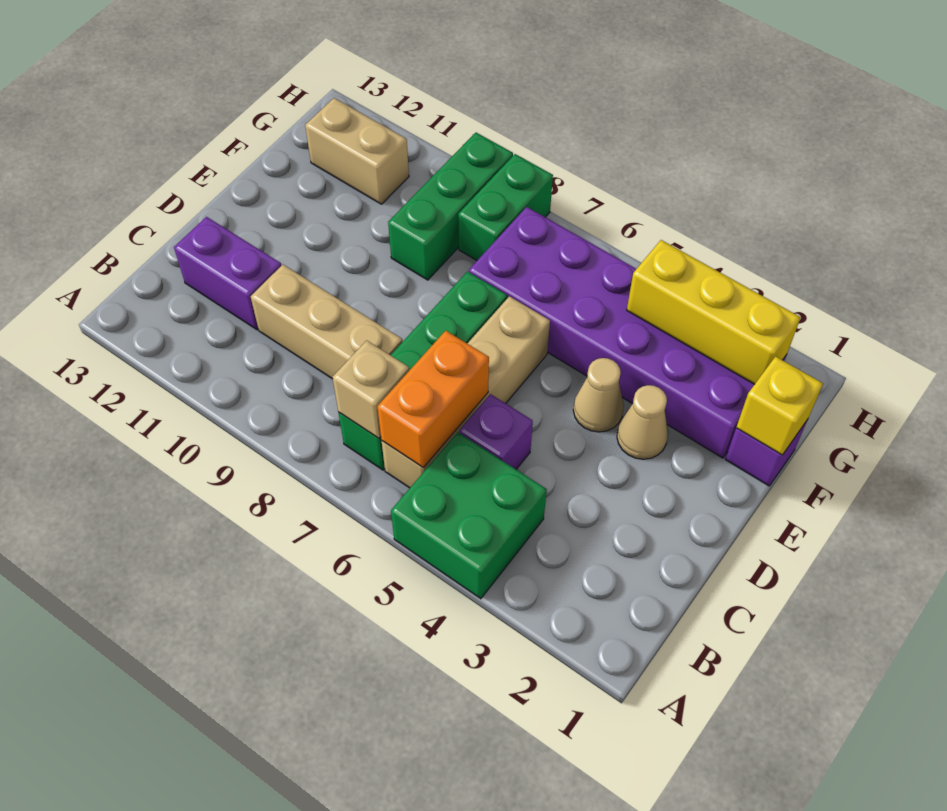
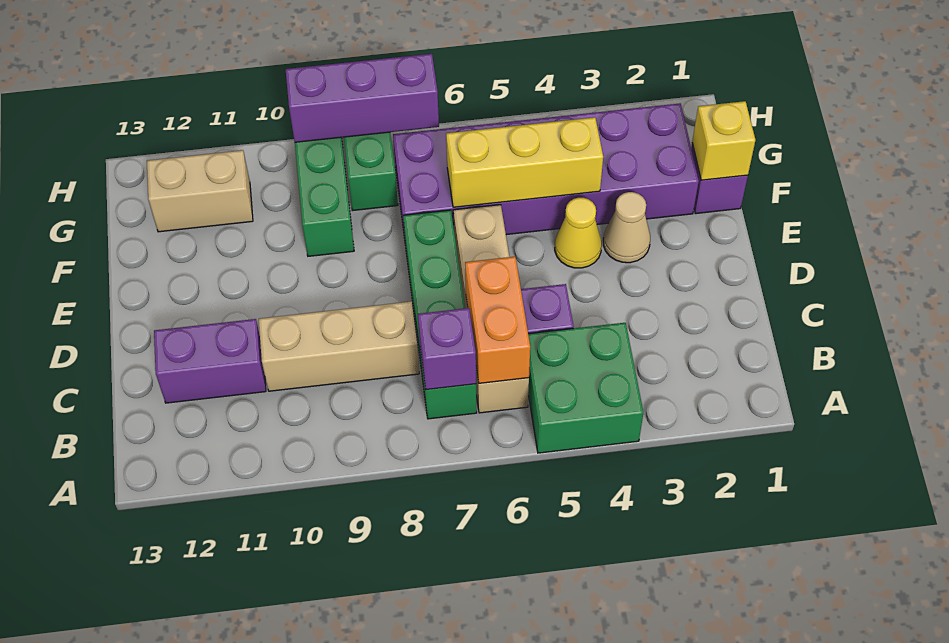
tan 1x1 brick [332,340,409,439] -> purple 1x1 brick [418,308,476,390]
tan 1x1 cone [573,358,624,432] -> yellow 1x1 cone [555,198,602,268]
yellow 1x3 brick [627,240,801,384] -> yellow 1x3 brick moved to [446,117,603,207]
none -> purple 1x3 brick [286,54,439,142]

